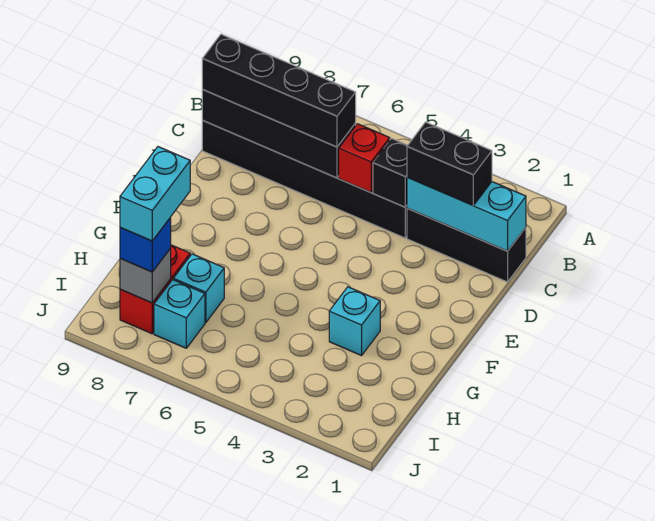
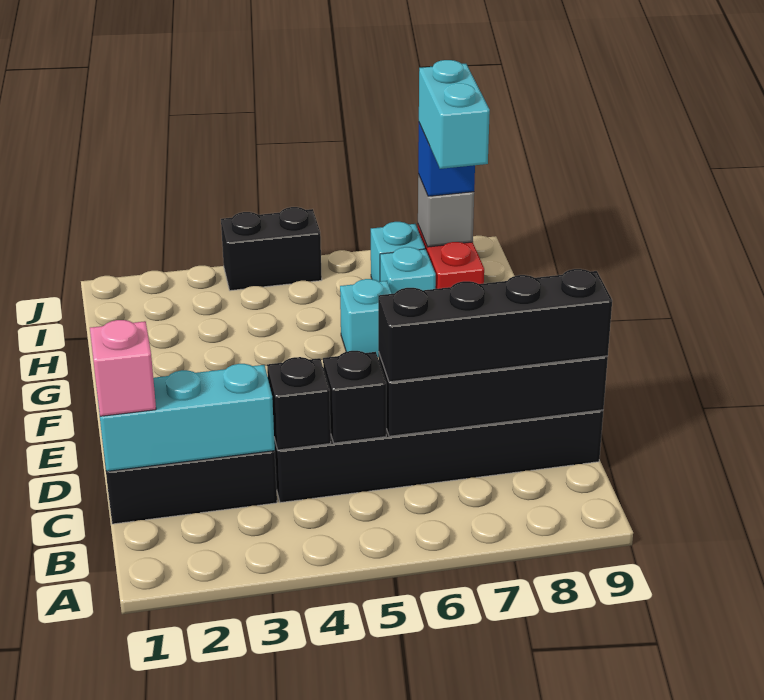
none -> pink 1x1 brick [90,320,156,416]
black 1x2 brick [407,122,492,205] -> black 1x2 brick moved to [221,207,322,291]
red 1x1 brick [339,124,390,192] -> black 1x1 brick [323,351,386,443]
cyan 1x1 brick [329,287,380,356] -> cyan 1x1 brick moved to [340,279,392,357]

